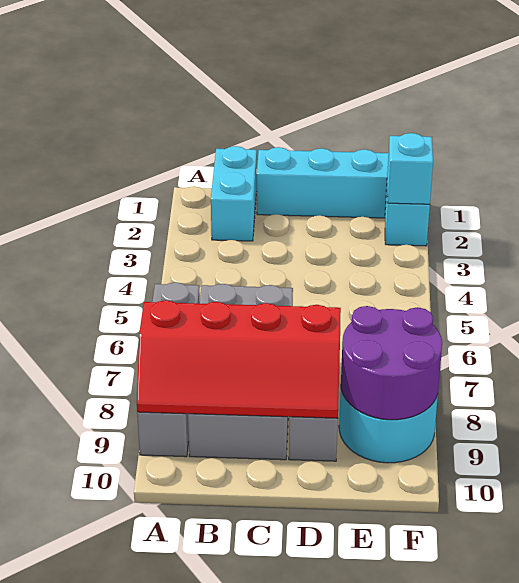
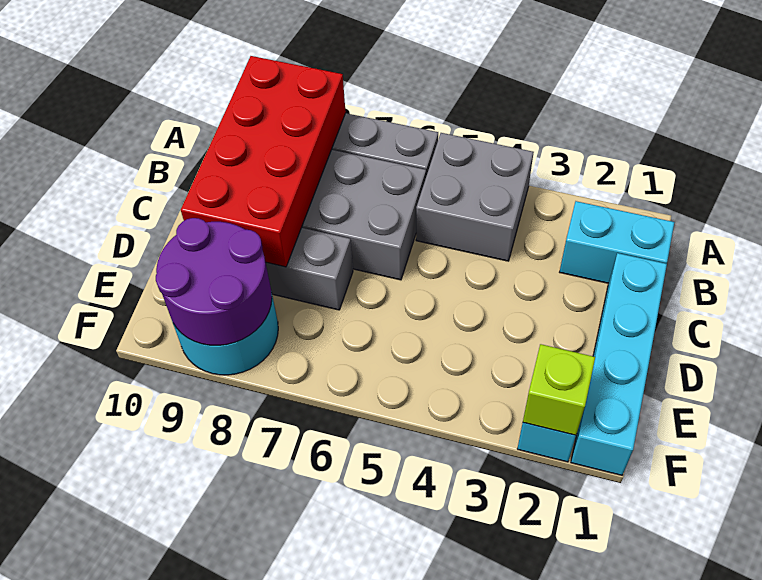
none -> grey 2x2 brick [416,133,534,261]
red 2x4 slope [137,300,341,418] -> red 2x4 brick [181,56,346,267]
cyan 1x1 brick [387,133,433,204] -> lime 1x1 brick [523,344,595,435]

